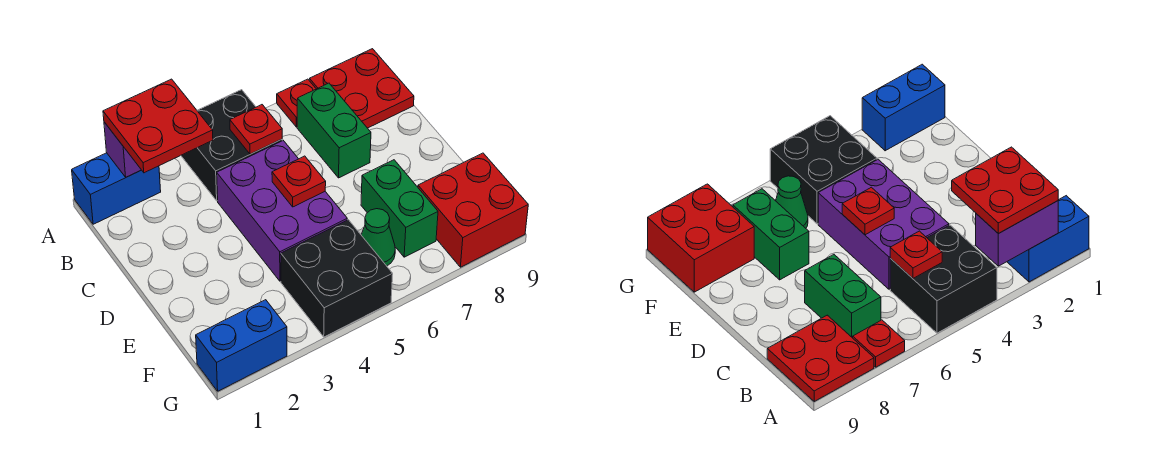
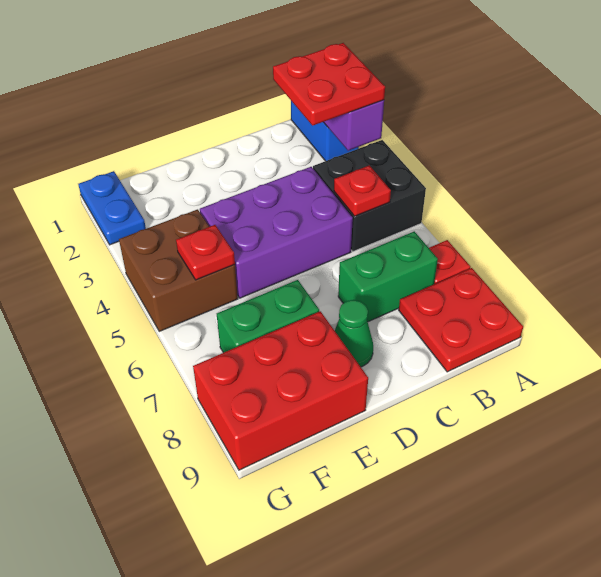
red 1x1 plate [272,156,326,207] -> red 1x1 plate moved to [176,225,235,280]
black 2x2 brick [281,220,393,337] -> brown 2x2 brick [119,209,238,331]
green 1x1 cone [361,209,395,266] -> green 1x1 cone moved to [335,300,373,367]
red 2x2 brick [418,153,528,267] -> red 2x3 brick [193,311,368,470]
blue 1x2 brick [196,300,287,391] -> blue 1x2 plate [78,171,146,245]

